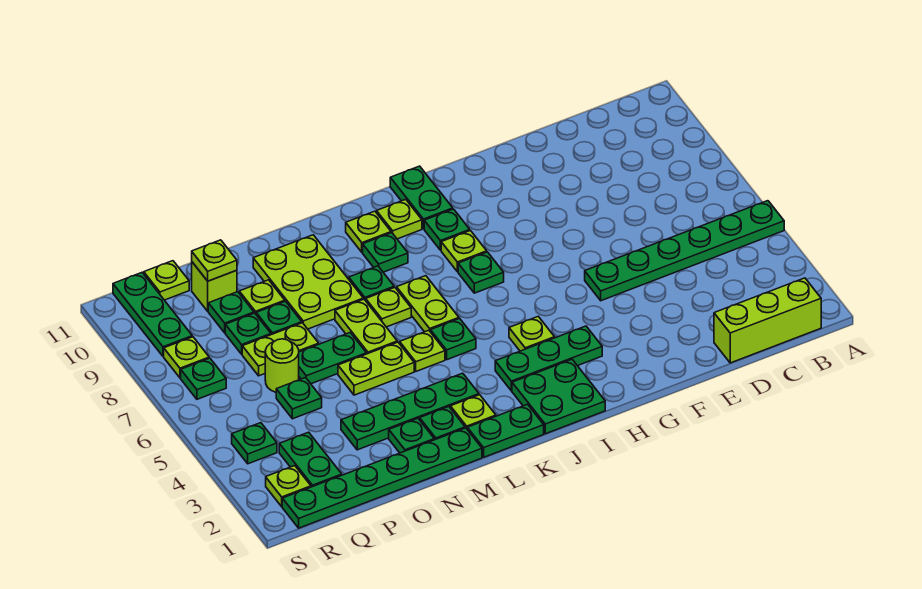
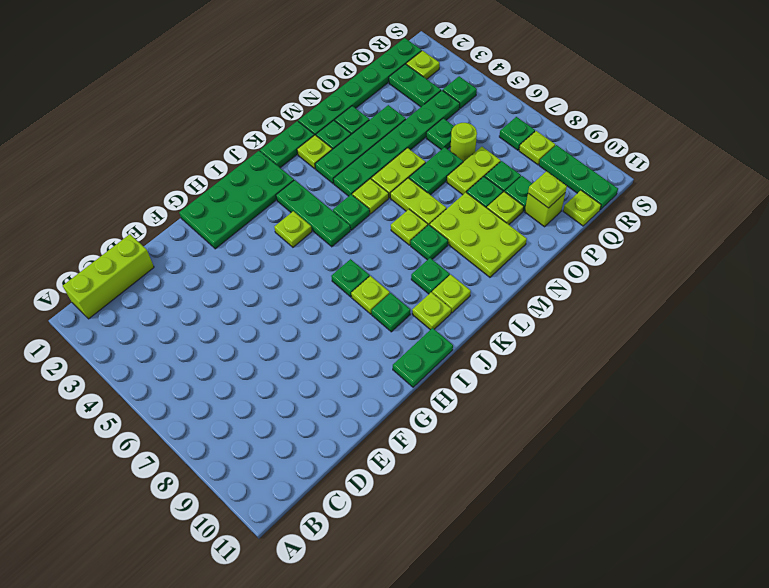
green 1x6 plate [585,201,784,301] -> green 1x6 plate moved to [334,90,460,196]
green 1x3 plate [495,326,602,391] -> green 1x3 plate turned to [276,180,350,247]
green 2x2 plate [512,360,605,434] -> green 2x4 plate [179,151,294,249]
green 1x2 plate [390,166,453,229] -> green 1x2 plate turned to [393,328,453,387]
lime 1x2 plate [397,276,459,332] -> none

